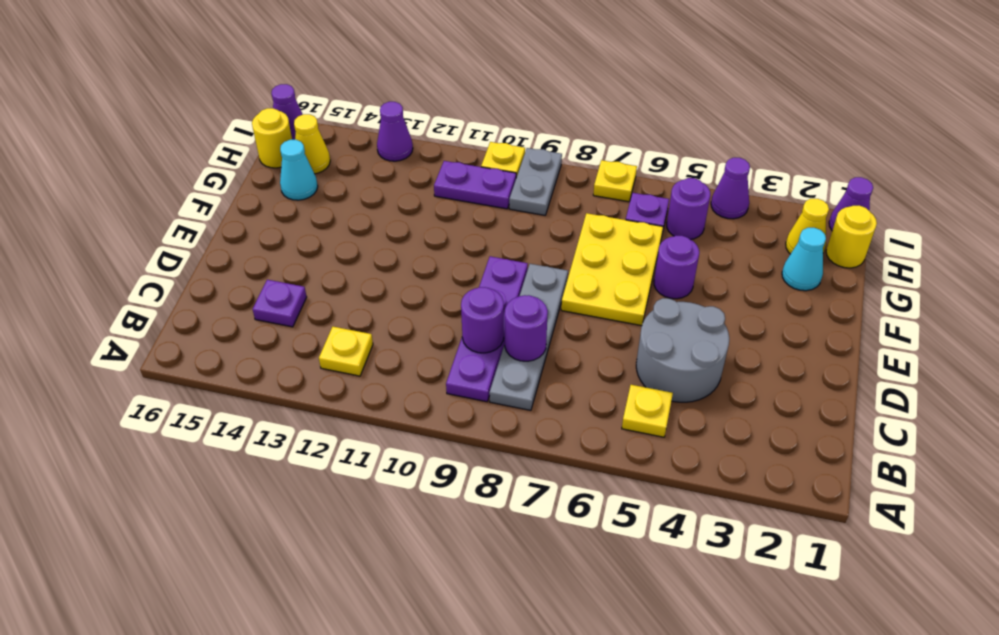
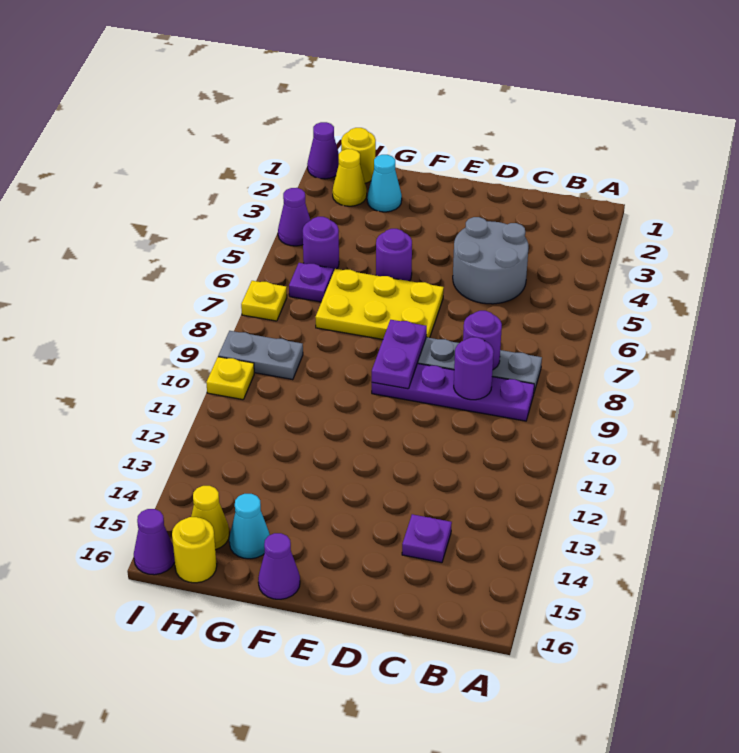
yellow 1x1 plate [622,385,673,437] -> none
yellow 1x1 plate [319,327,373,376] -> none
purple 1x2 plate [434,161,516,209] -> purple 1x2 plate moved to [372,320,427,389]
purple 1x1 cone [377,102,413,161] -> purple 1x1 cone moved to [258,533,300,599]

